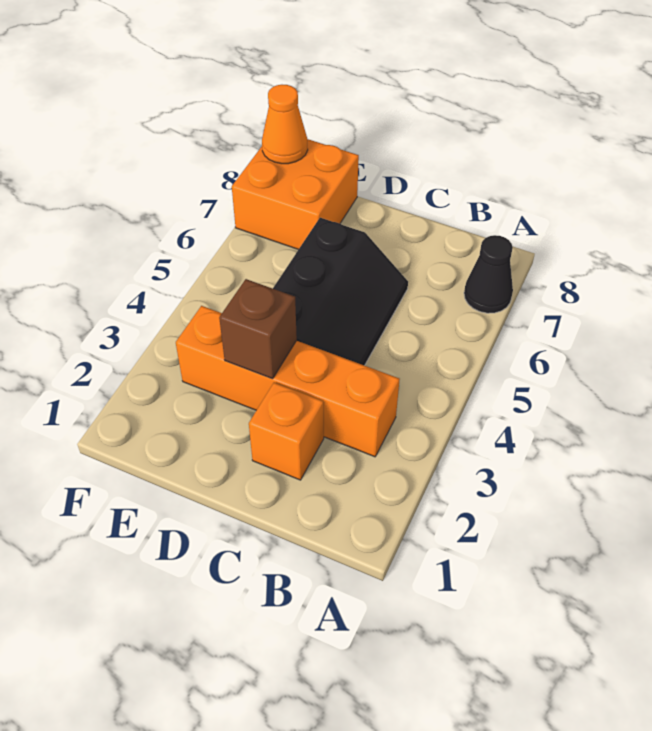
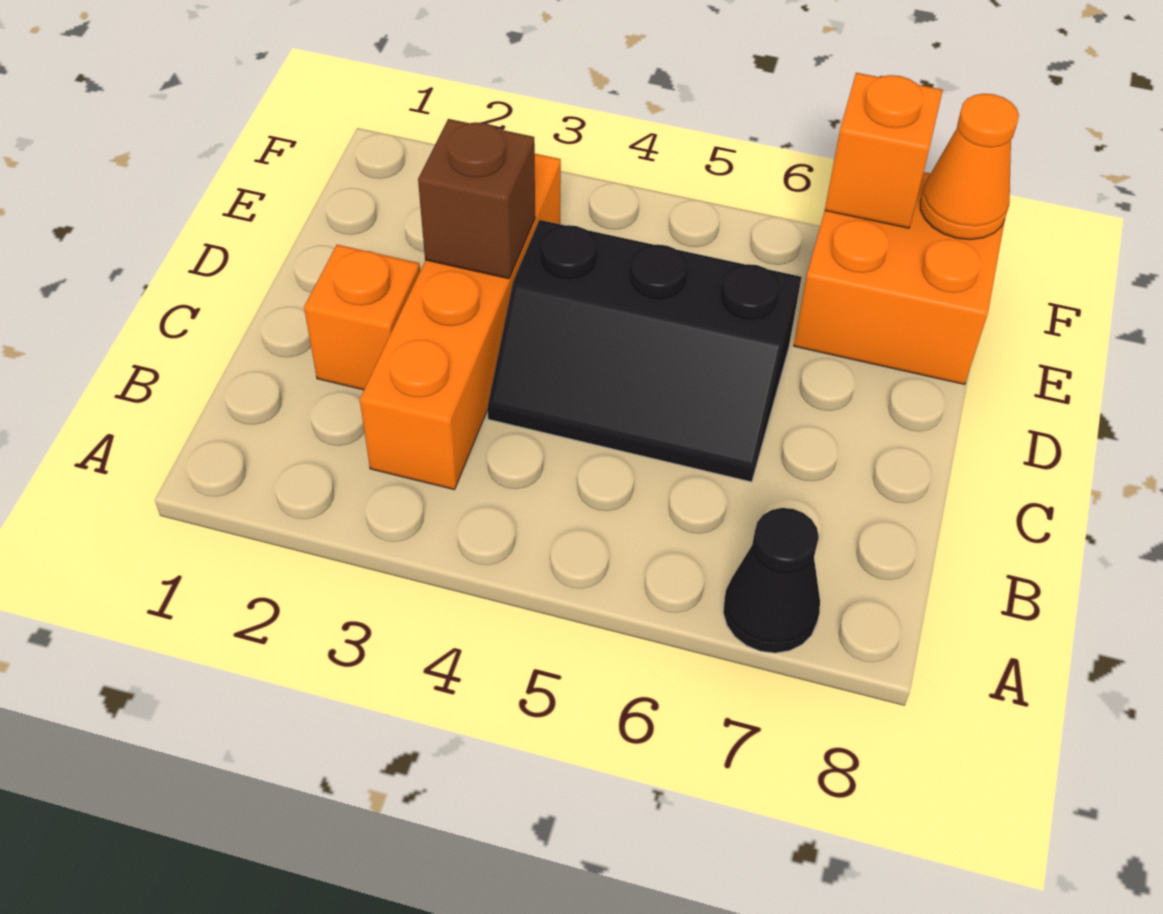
none -> orange 1x1 brick [825,73,943,228]

